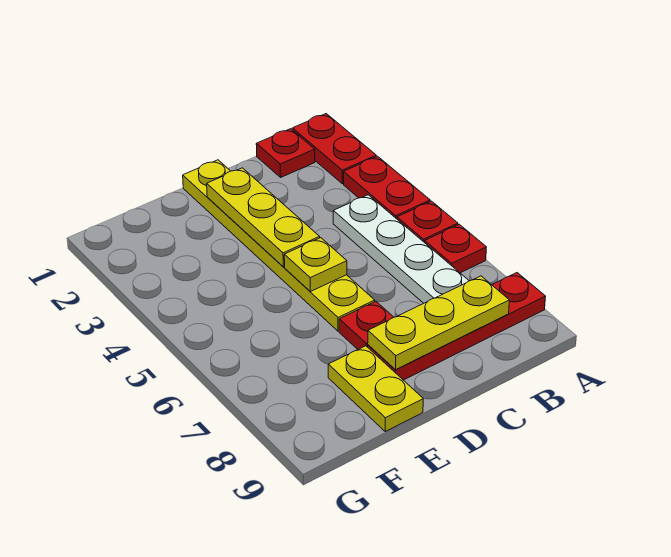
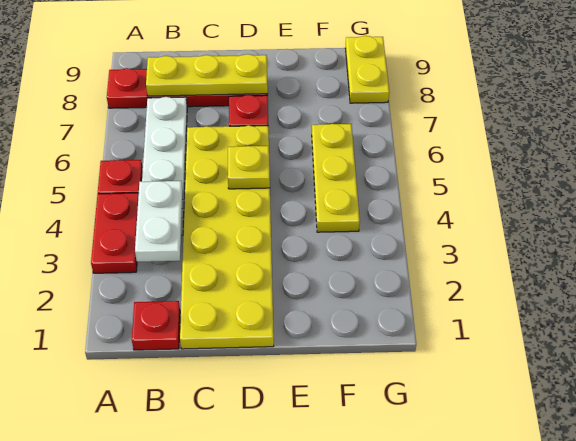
red 1x2 plate [292,114,376,184] -> none
red 1x1 plate [425,224,486,273] -> none
none -> white 1x2 plate [135,181,183,262]
yellow 1x6 plate [183,160,375,331] -> yellow 2x6 plate [180,125,274,349]
yellow 1x3 plate [207,168,320,267] -> yellow 1x3 plate moved to [312,124,360,232]
yellow 1x2 plate [328,346,423,432] -> yellow 1x2 plate moved to [346,36,389,103]

